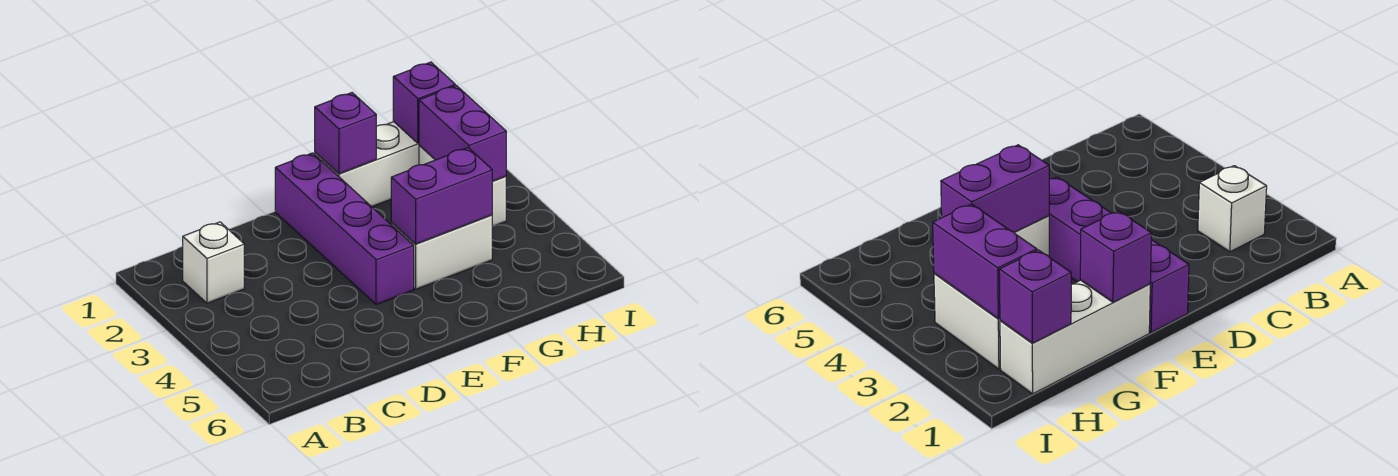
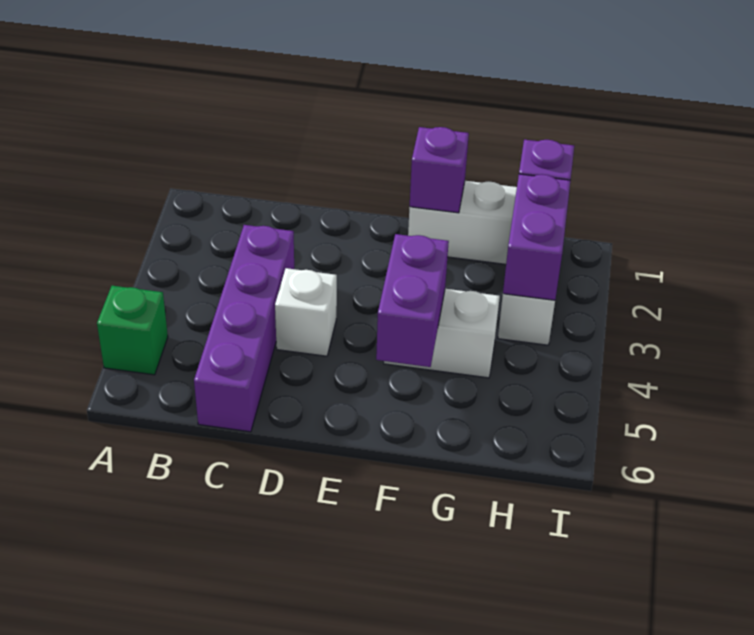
none -> green 1x1 brick [97,286,168,375]
white 1x1 brick [183,222,244,303] -> white 1x1 brick moved to [275,268,337,356]
purple 1x4 brick [275,153,414,305] -> purple 1x4 brick moved to [194,225,294,432]
purple 1x2 brick [391,148,493,244] -> purple 1x2 brick turned to [376,234,449,367]

